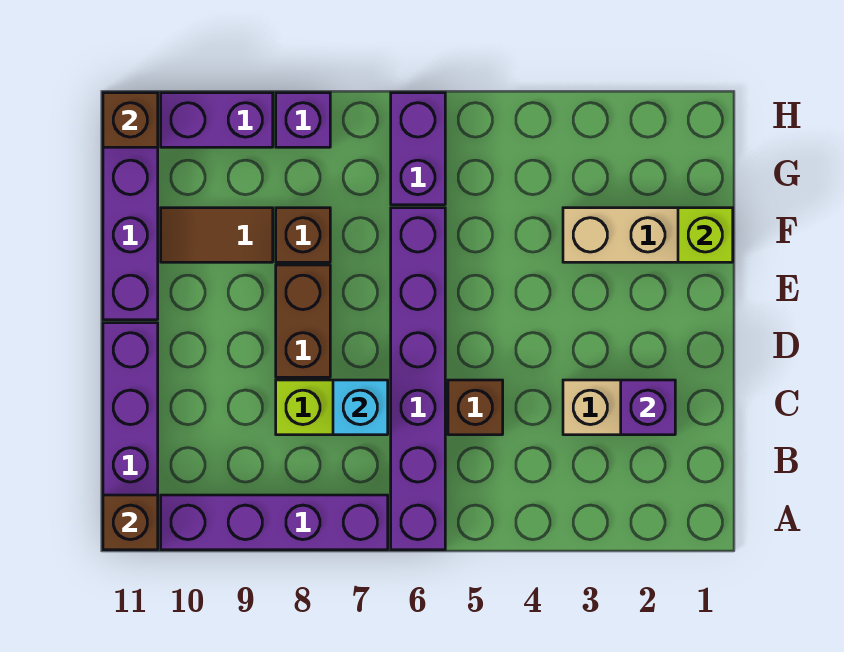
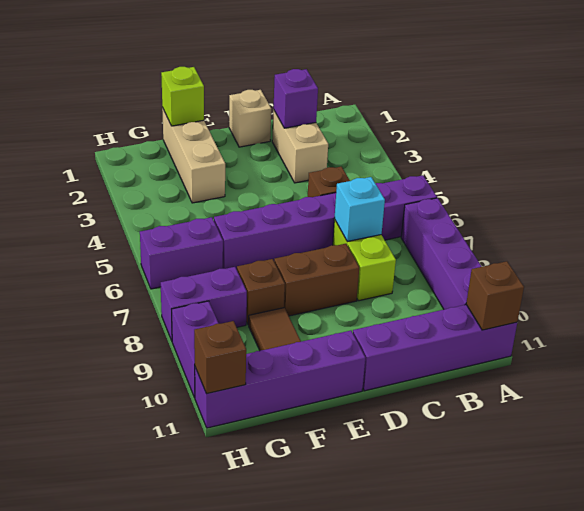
none -> tan 1x1 brick [229,90,271,147]
purple 1x1 brick [276,93,330,147] -> purple 1x2 brick [161,267,247,340]

